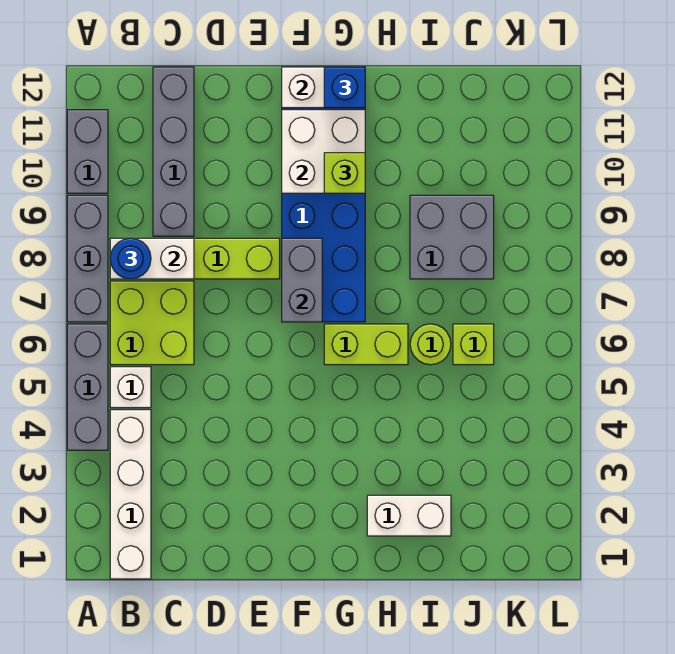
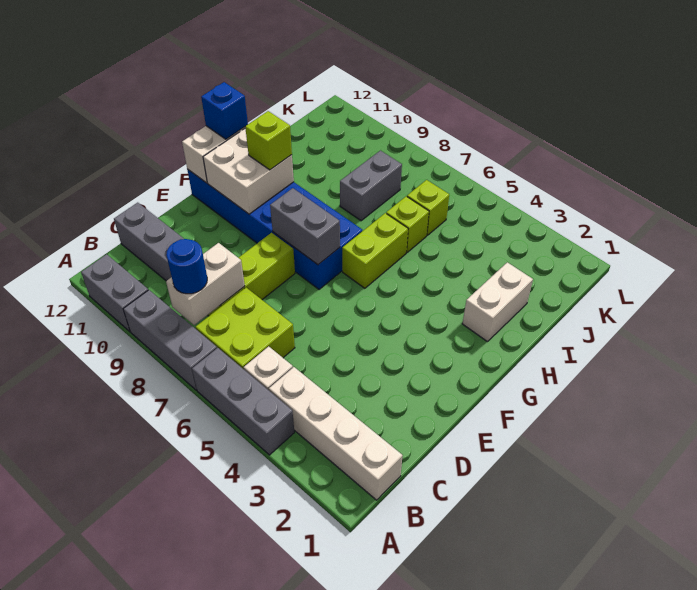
lime 1x1 round brick [410,324,451,365] -> lime 1x1 brick [386,196,429,252]
grey 2x2 brick [410,195,494,279] -> grey 1x2 brick [340,151,402,221]

